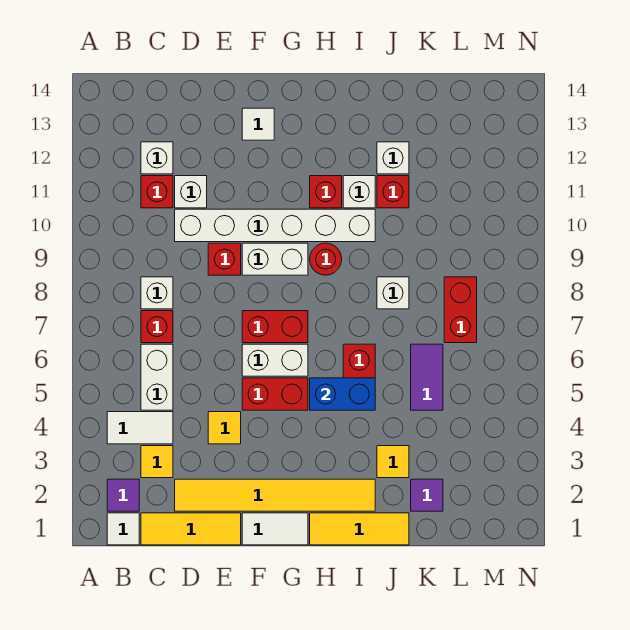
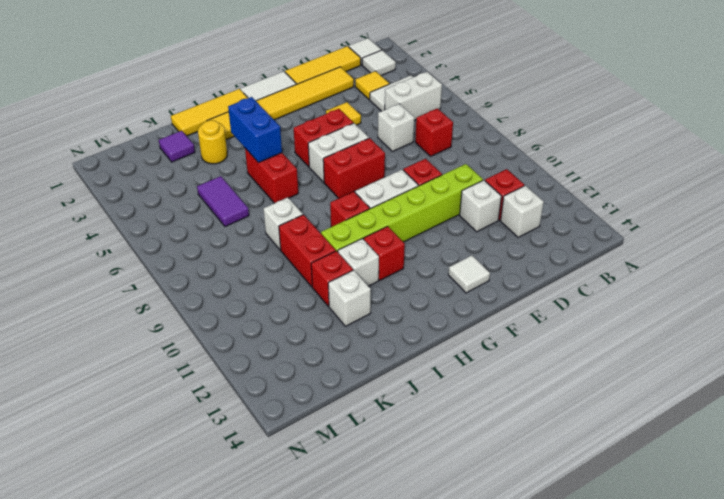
purple 1x1 tile [107,479,139,511] -> white 1x1 tile [362,50,396,76]
white 1x2 brick [141,344,173,410] -> white 1x2 brick turned to [385,72,442,121]
white 1x1 brick [141,277,173,309] -> white 1x1 brick moved to [378,104,415,152]
white 1x6 brick [175,209,375,242] -> lime 1x6 brick [321,164,483,252]
blue 1x2 brick [310,378,375,410] -> blue 1x2 brick turned to [228,97,282,163]
red 1x1 round brick [310,243,342,275] -> red 1x1 brick [330,192,370,227]
yellow 1x1 tile [377,446,409,478] -> yellow 1x1 round brick [198,120,227,164]
red 1x2 brick [444,277,477,343] -> red 1x2 brick moved to [279,215,336,287]

